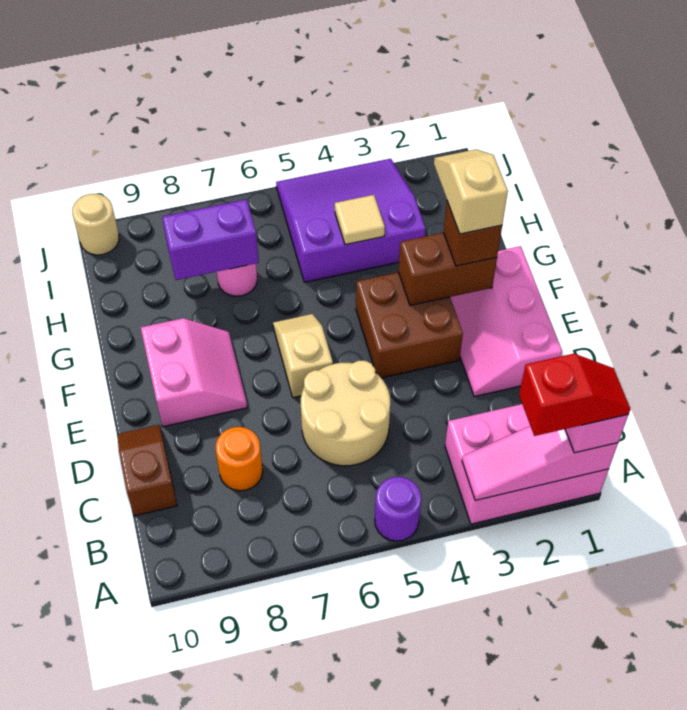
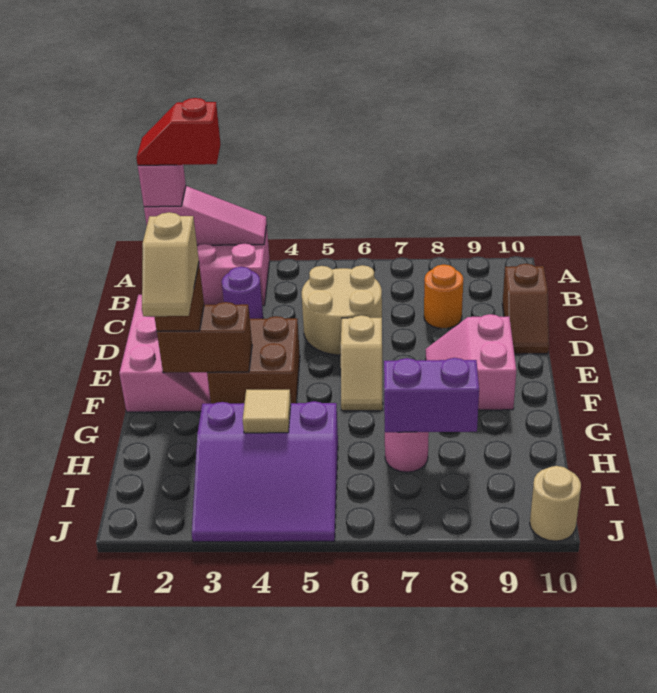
purple 1x1 round brick [375,477,421,541] -> purple 1x1 round brick moved to [222,267,263,319]

